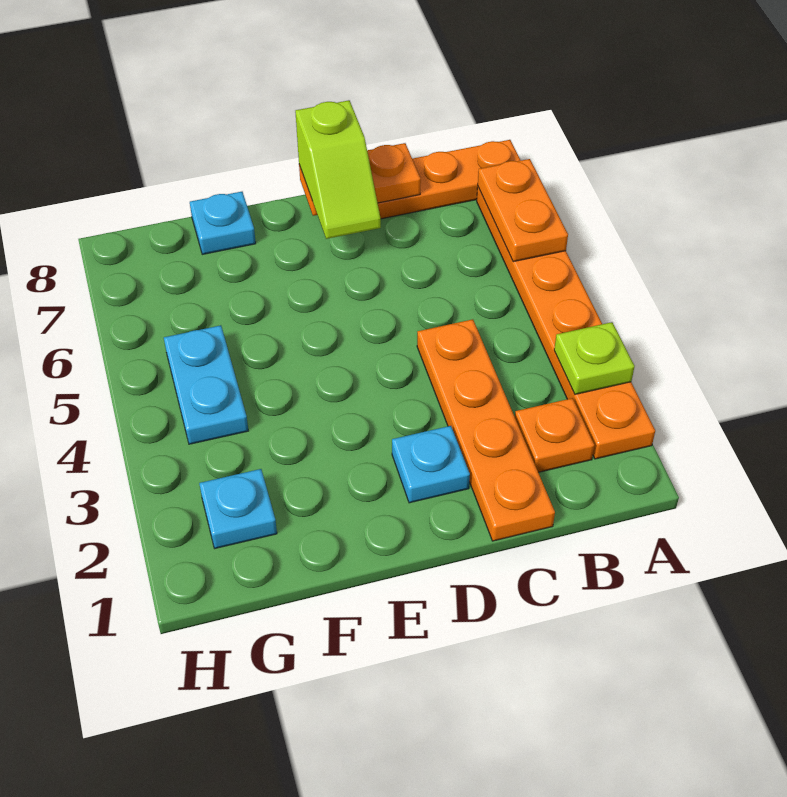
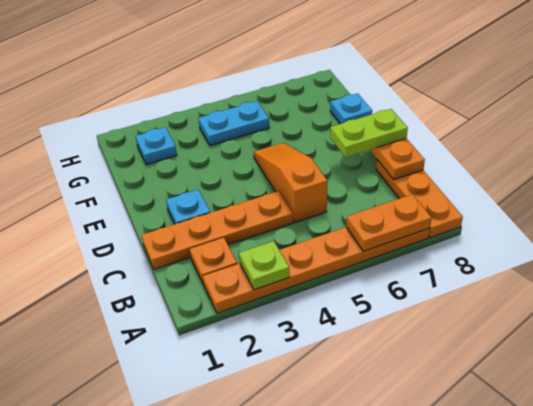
none -> orange 1x3 slope [254,143,327,223]
lime 1x2 slope [295,100,381,239] -> lime 1x2 plate [330,109,408,157]

